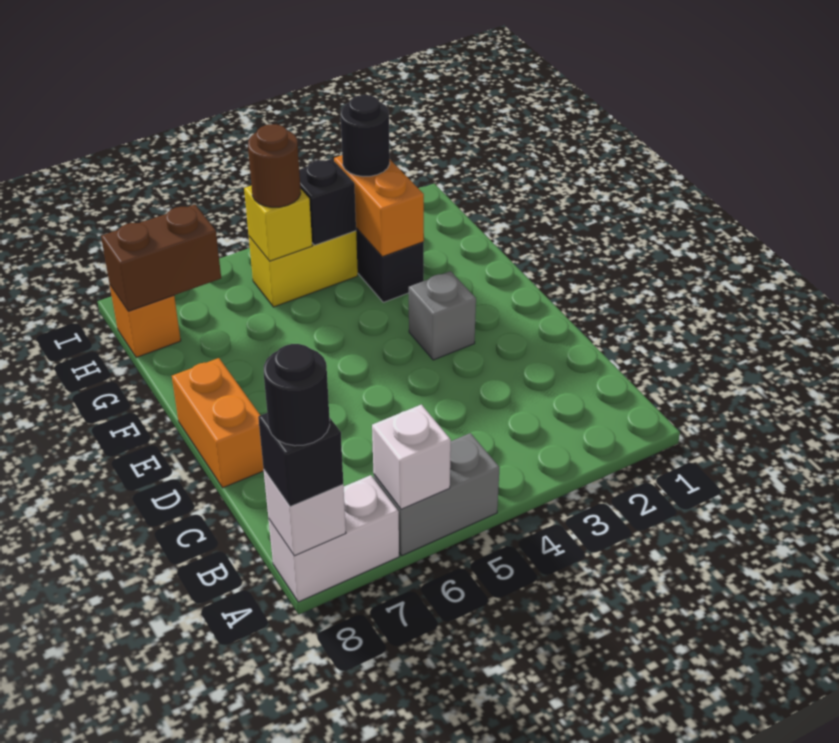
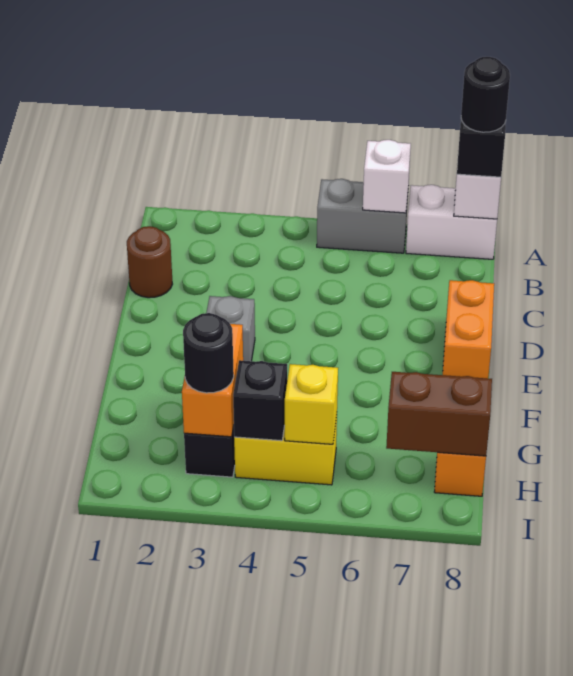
brown 1x1 round brick [248,124,301,207] -> brown 1x1 round brick moved to [127,226,172,298]

